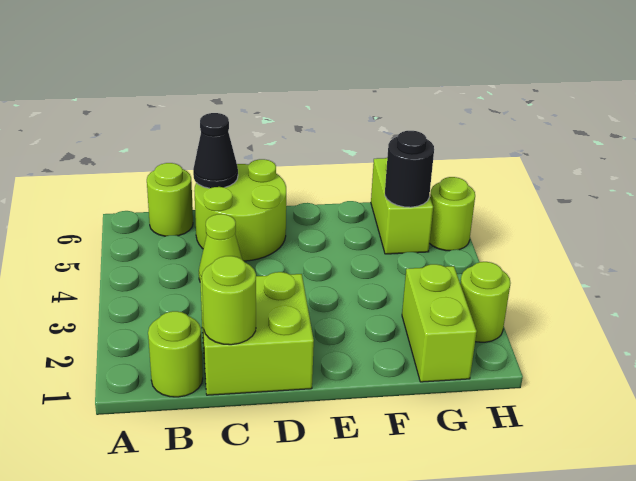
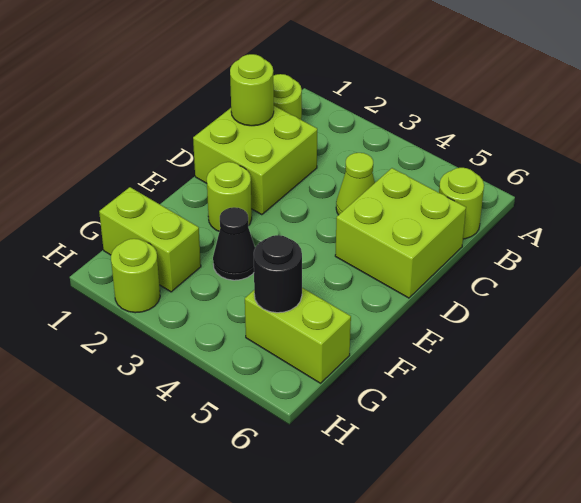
lime 2x2 round brick [194,159,286,261] -> lime 2x2 brick [335,168,466,298]
black 1x1 cone [193,113,238,188] -> black 1x1 cone moved to [213,207,255,280]
lime 1x1 round brick [430,177,475,251] -> lime 1x1 round brick moved to [207,162,252,231]

